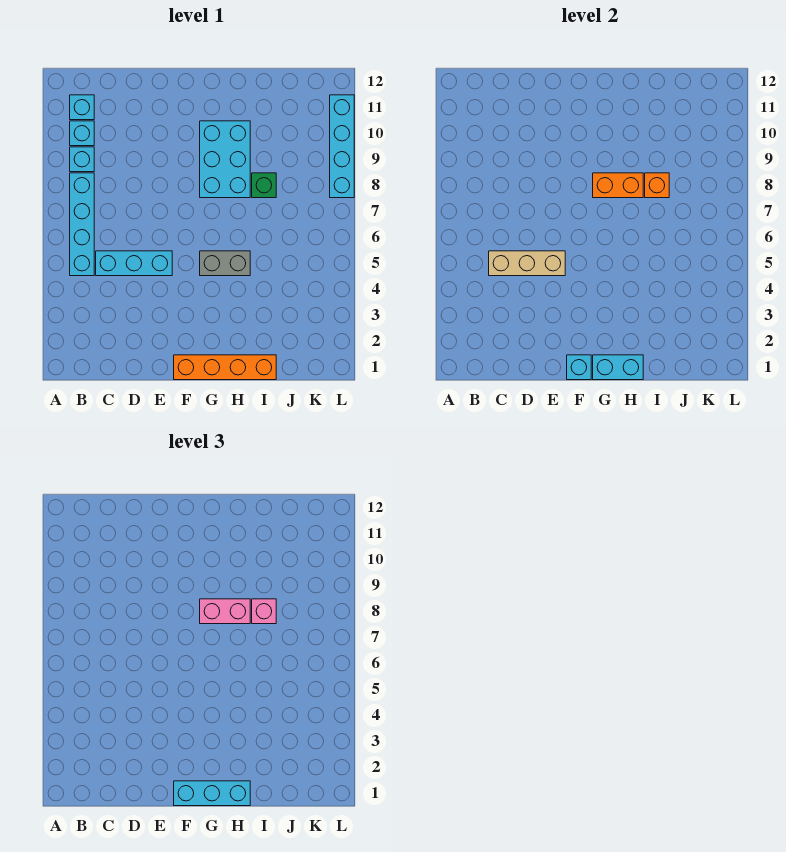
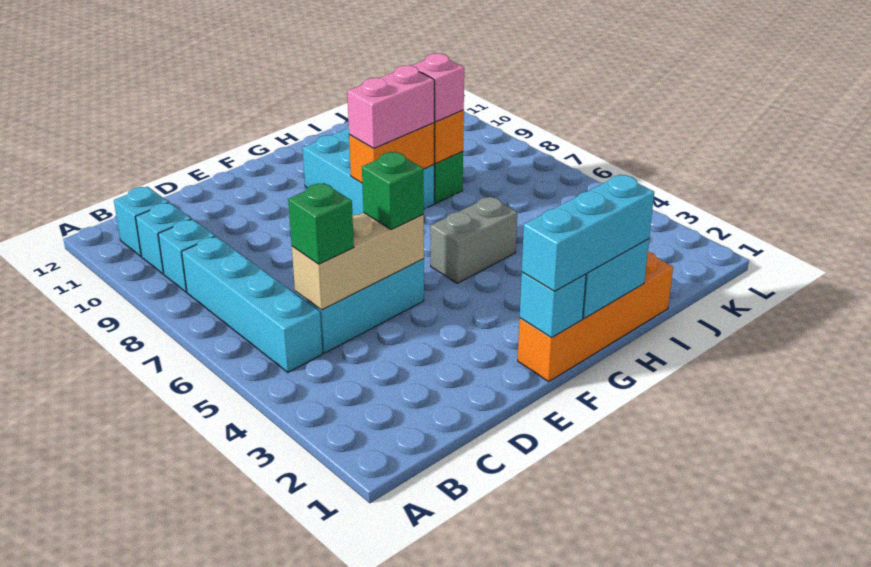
none -> green 1x1 brick [288,183,354,264]
none -> green 1x1 brick [362,152,424,230]
cyan 1x4 brick [330,95,354,198] -> none

